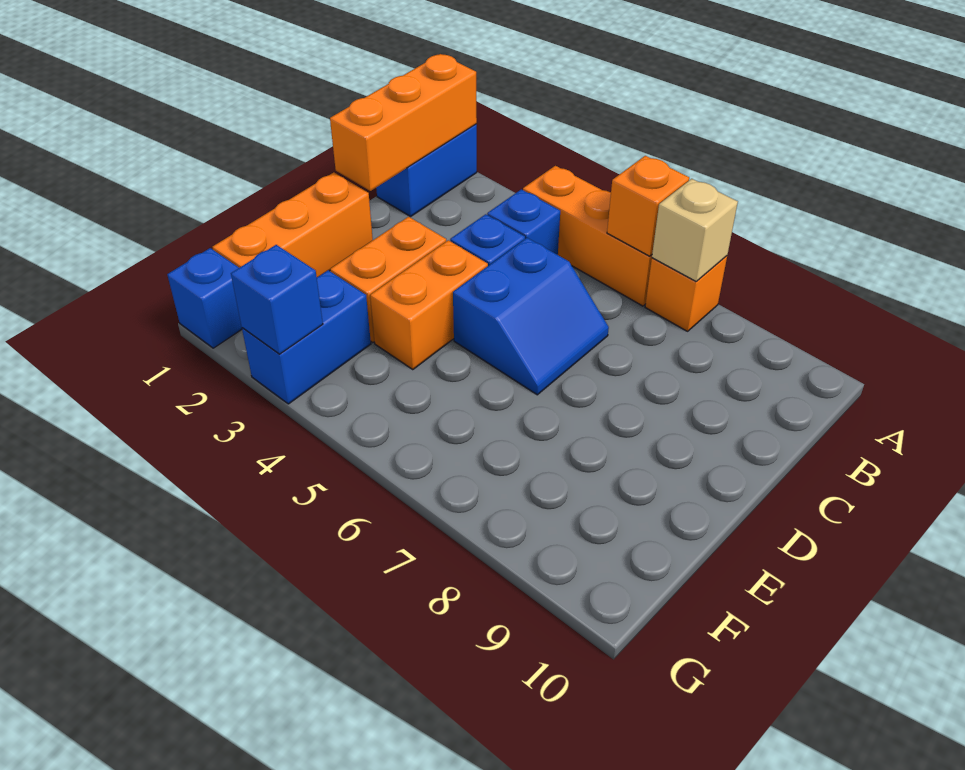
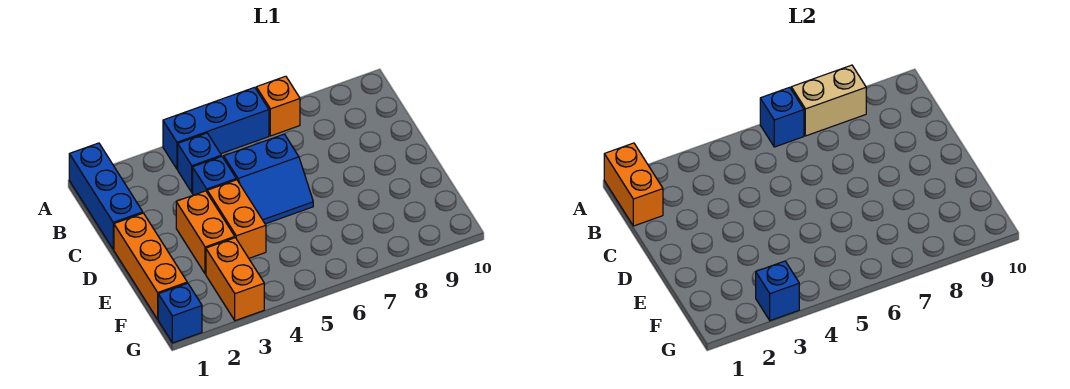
blue 1x2 brick [376,124,477,216] -> blue 1x3 brick [69,143,143,249]
orange 1x3 brick [330,54,477,191] -> orange 1x2 brick [604,143,663,226]
orange 1x3 brick [523,166,652,306] -> blue 1x3 brick [163,87,269,169]
orange 1x1 brick [607,156,689,256] -> blue 1x1 brick [760,87,804,147]
tan 1x1 brick [652,179,738,282] -> tan 1x2 brick [791,65,866,136]
blue 2x2 slope [453,238,609,395] -> blue 2x2 slope turned to [224,134,313,224]
blue 1x2 brick [242,270,371,404] -> orange 1x2 brick [206,238,264,321]

